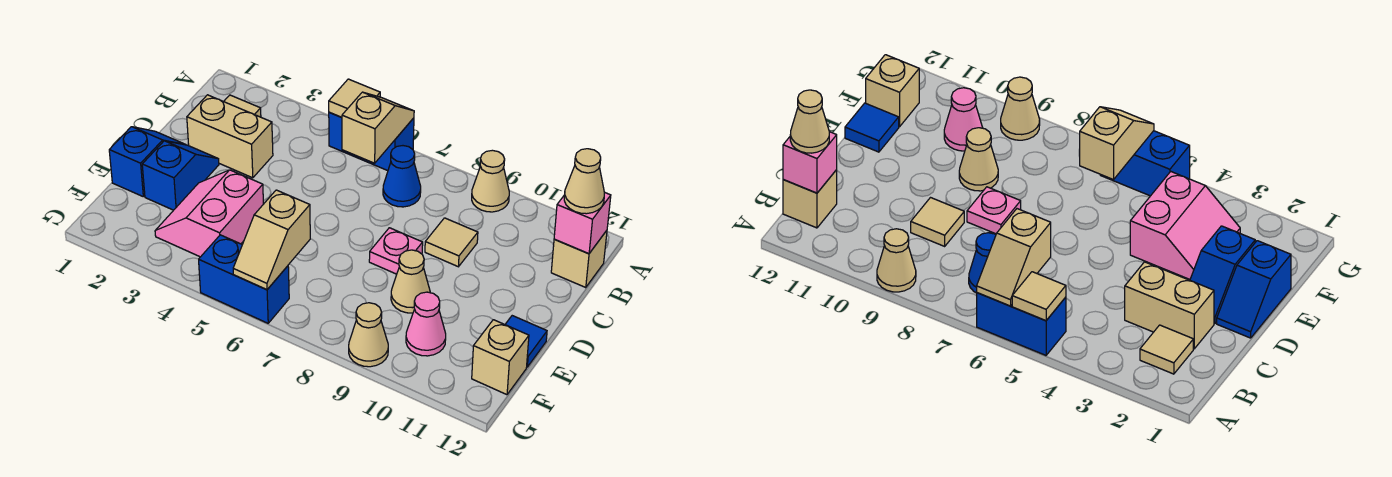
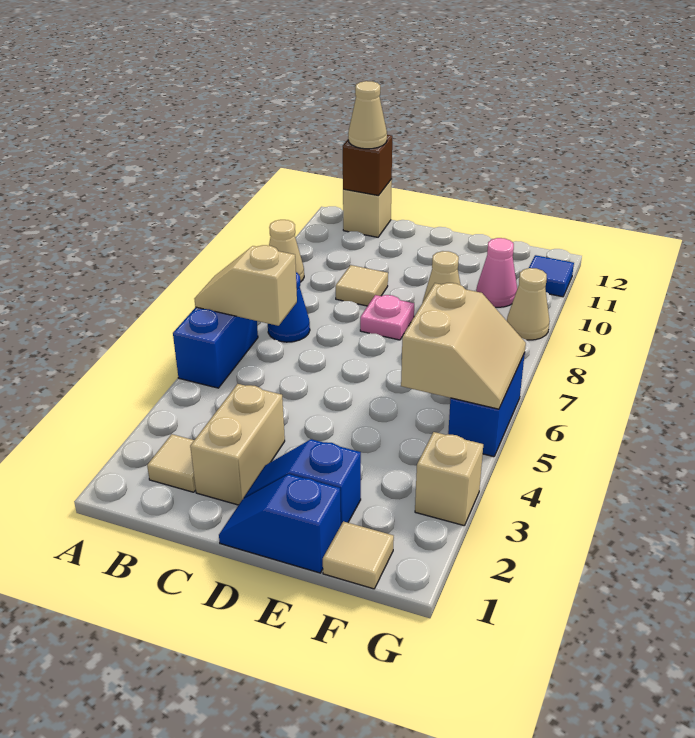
tan 1x1 tile [329,79,380,117] -> tan 1x1 tile moved to [323,521,394,589]
pink 1x1 brick [554,192,611,254] -> brown 1x1 brick [343,135,392,196]
pink 2x2 slope [155,170,263,257] -> none
blue 1x1 tile [505,316,547,367] -> blue 1x1 tile moved to [529,255,574,297]
tan 1x2 slope [233,190,310,290] -> tan 2x2 slope [401,283,526,409]
tan 1x1 brick [472,320,529,395] -> tan 1x1 brick moved to [415,432,483,526]

